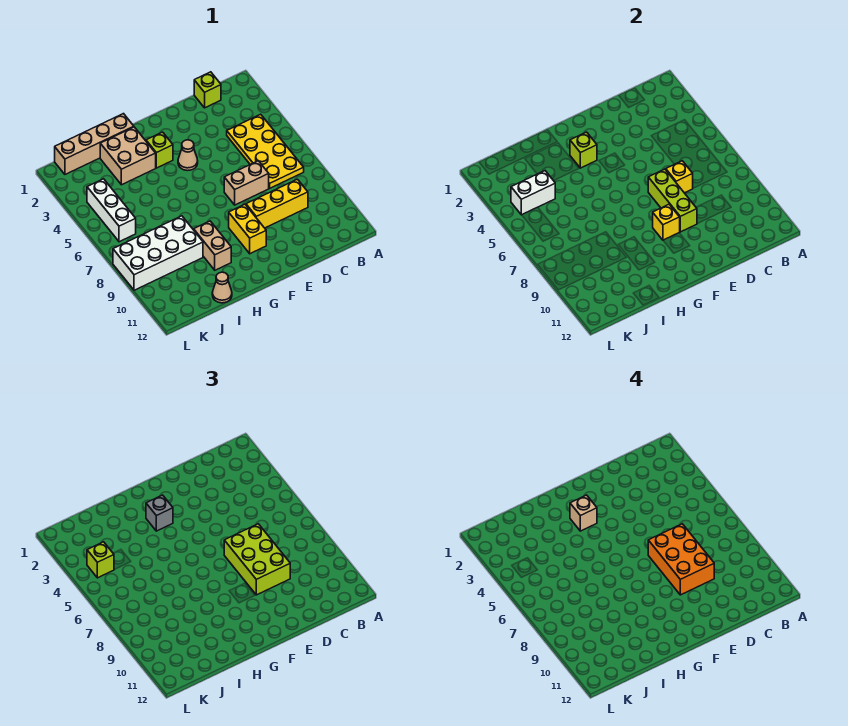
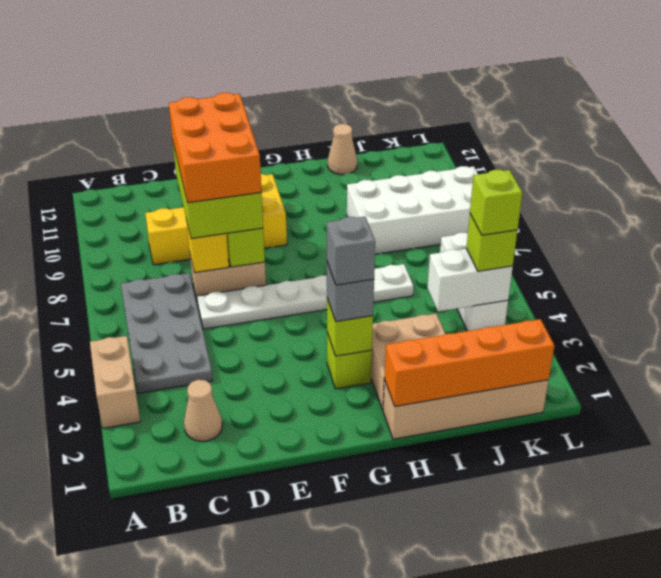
yellow 2x4 plate [227,114,304,188] -> grey 2x4 plate [121,273,213,393]
lime 1x1 brick [194,72,221,108] -> lime 1x1 brick moved to [470,170,522,235]
none -> white 1x6 plate [197,264,413,329]
tan 1x1 cone [178,140,198,171] -> tan 1x1 cone moved to [184,380,222,441]
yellow 1x1 brick [653,204,680,240] -> none
tan 1x1 brick [570,495,597,531] -> grey 1x1 brick [327,217,375,285]
none -> orange 1x4 brick [384,319,555,406]
tan 1x2 brick [194,221,231,270] -> tan 1x2 brick moved to [90,336,140,428]

